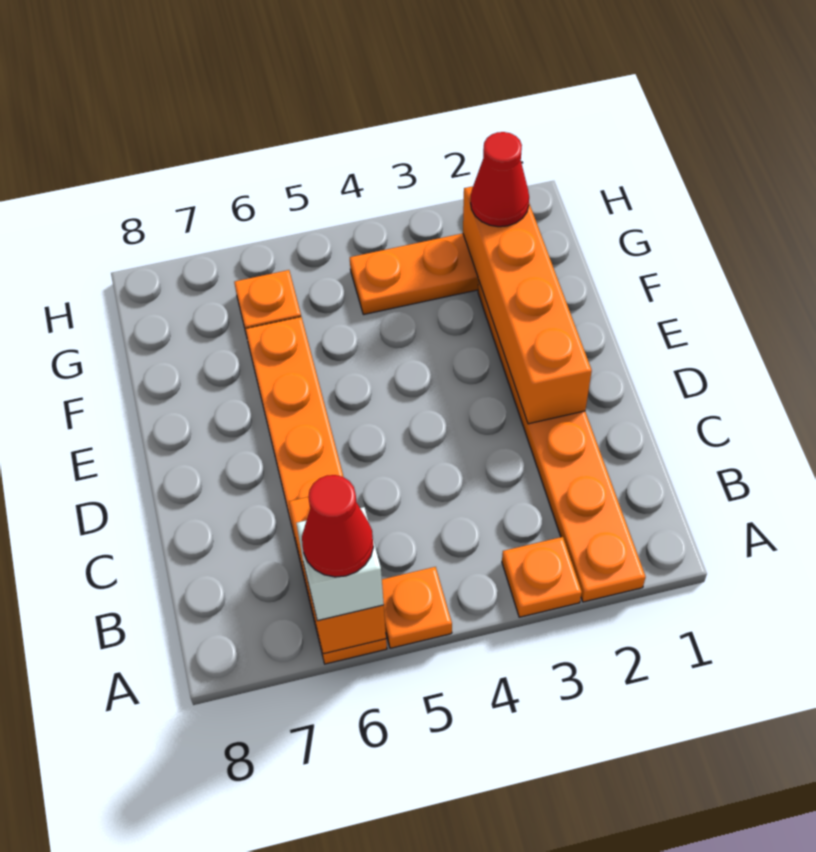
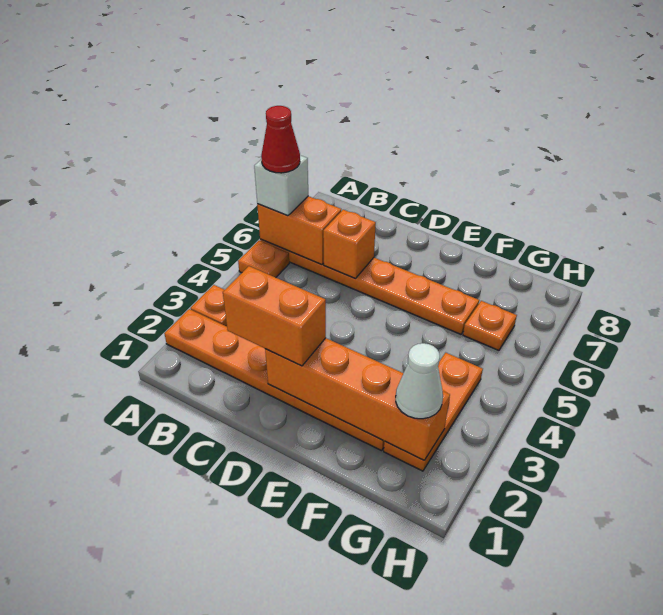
none -> orange 1x2 brick [223,266,326,366]
none -> orange 1x1 brick [323,210,376,278]
red 1x1 cone [471,132,529,227] -> white 1x1 cone [396,343,443,419]

